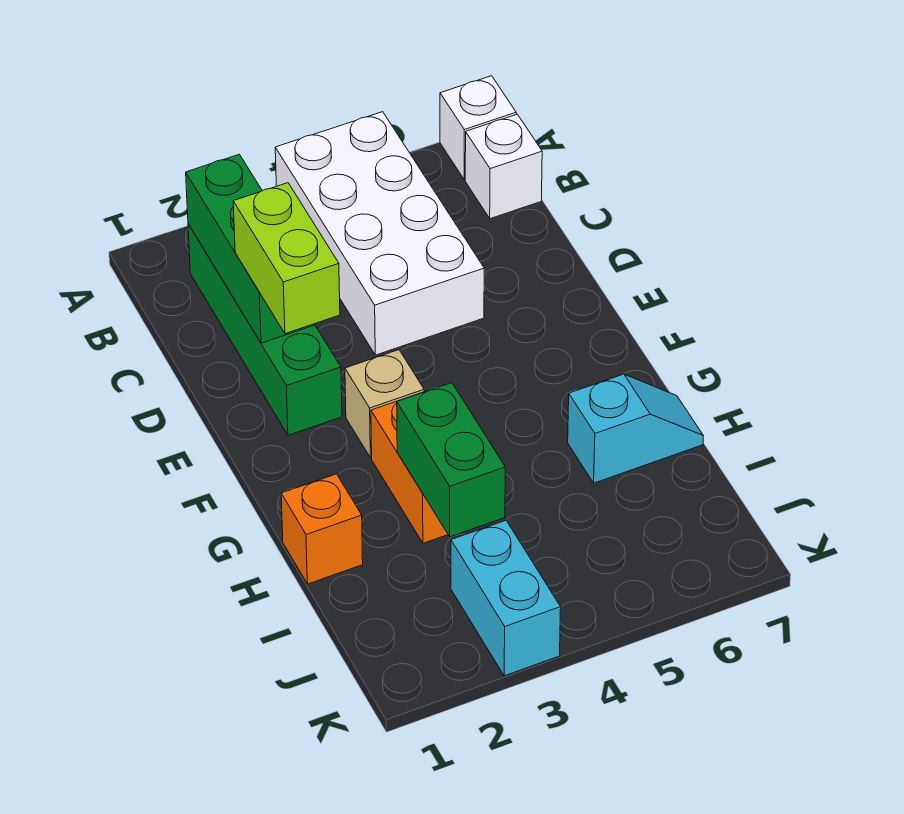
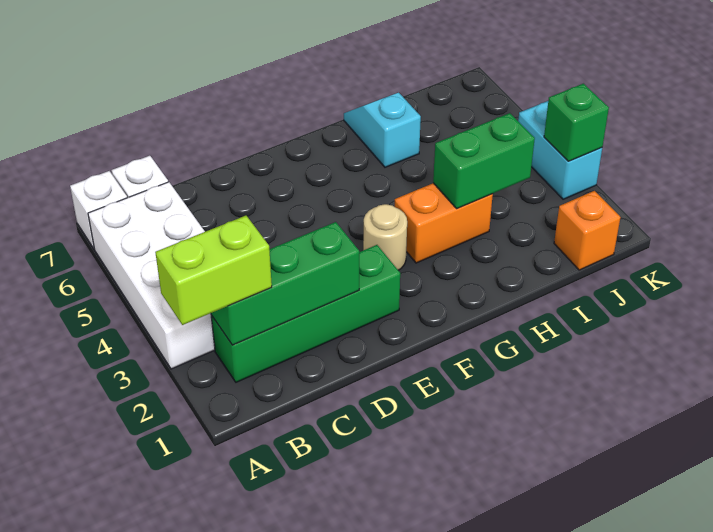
white 2x4 brick [275,112,484,355] -> white 2x4 brick turned to [88,182,215,369]
lime 1x2 brick [233,183,340,334] -> lime 1x2 brick moved to [155,216,272,325]
tan 1x1 brick [345,350,424,458] -> tan 1x1 round brick [363,204,407,270]
orange 1x1 brick [281,474,363,584] -> orange 1x1 brick moved to [554,191,621,270]
cyan 1x2 brick [451,520,561,676] -> cyan 1x2 brick turned to [518,101,602,199]
none -> green 1x1 brick [544,84,609,161]

